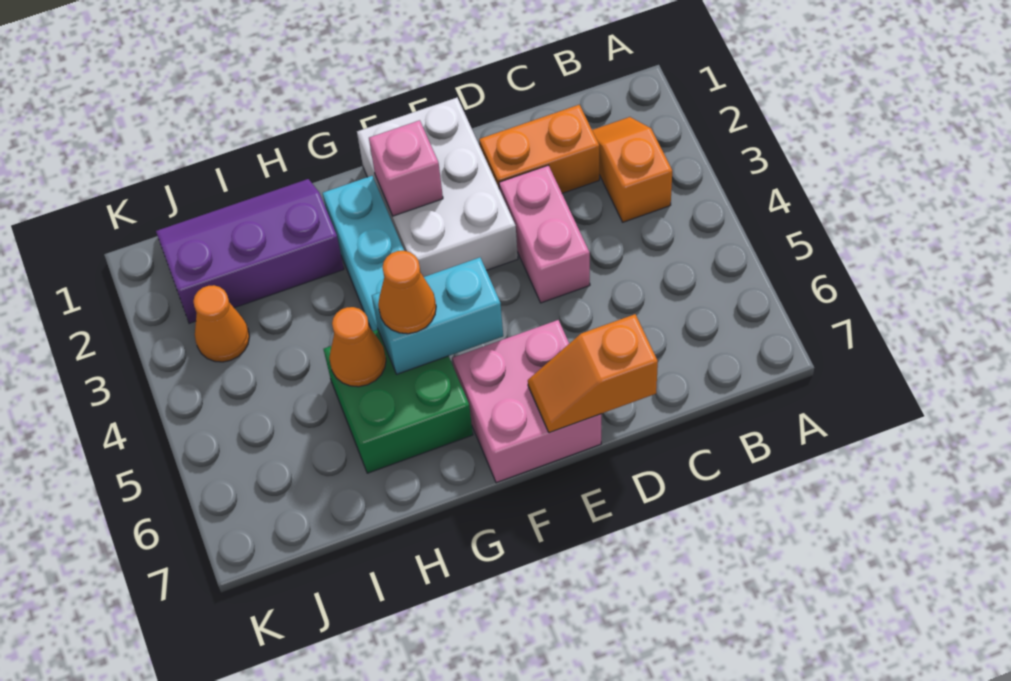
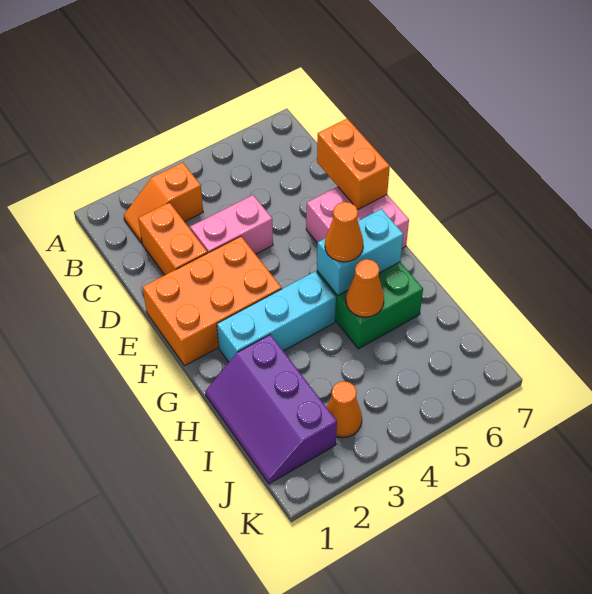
orange 1x2 slope [528,314,658,433] -> orange 1x2 brick [317,119,390,209]
white 2x3 brick [357,98,518,277] -> orange 2x3 brick [143,236,282,366]
pink 1x1 brick [369,120,443,216] -> none
cyan 1x2 brick [372,257,503,374] -> cyan 1x2 brick turned to [317,209,403,295]

